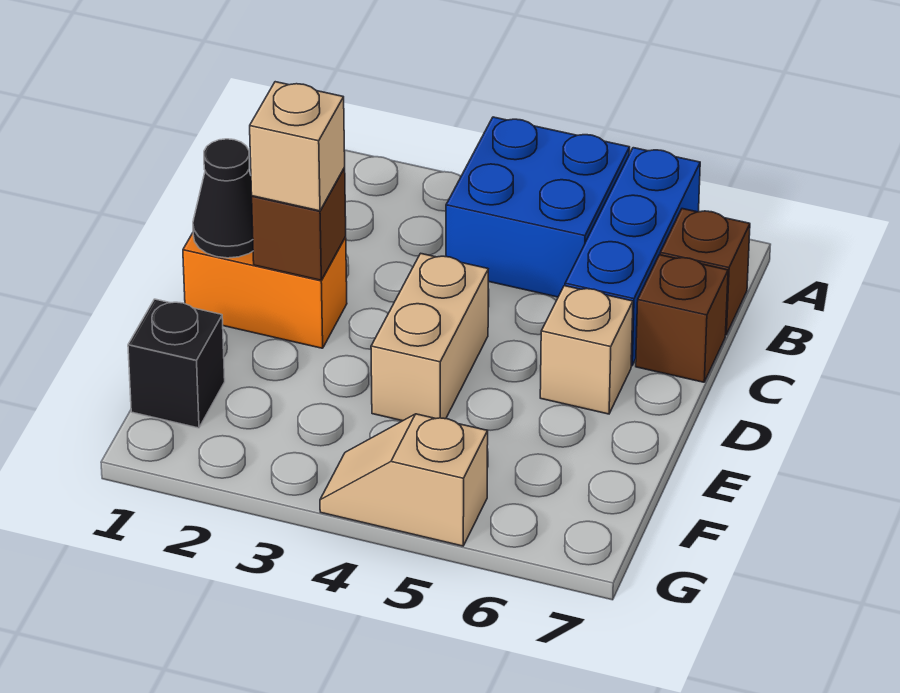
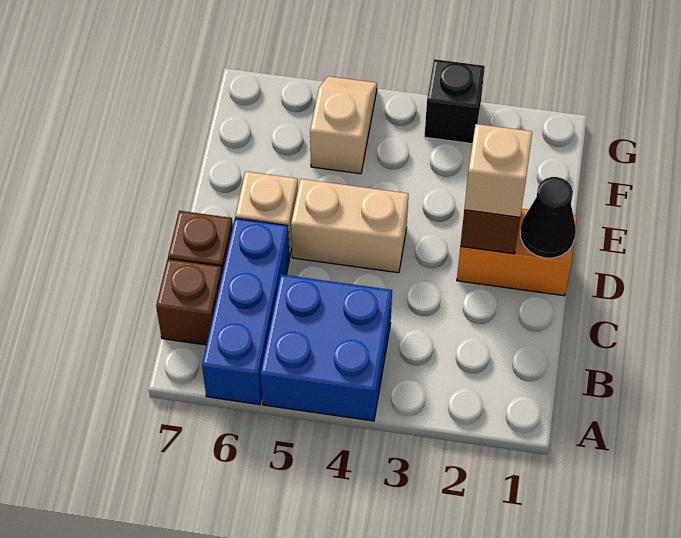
tan 1x2 brick [371,253,488,421] -> tan 1x2 brick turned to [291,179,408,273]
black 1x1 brick [128,299,225,428] -> black 1x1 brick moved to [424,59,485,144]
tan 1x2 slope [320,414,488,546] -> tan 1x2 slope turned to [310,76,377,174]

